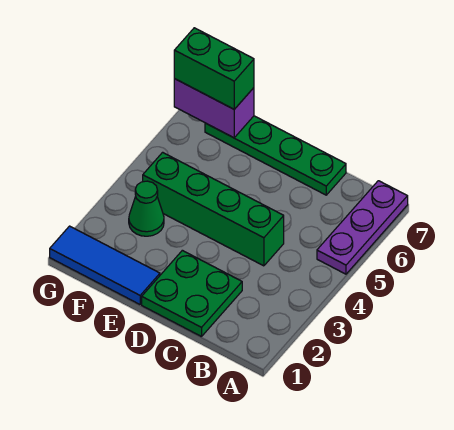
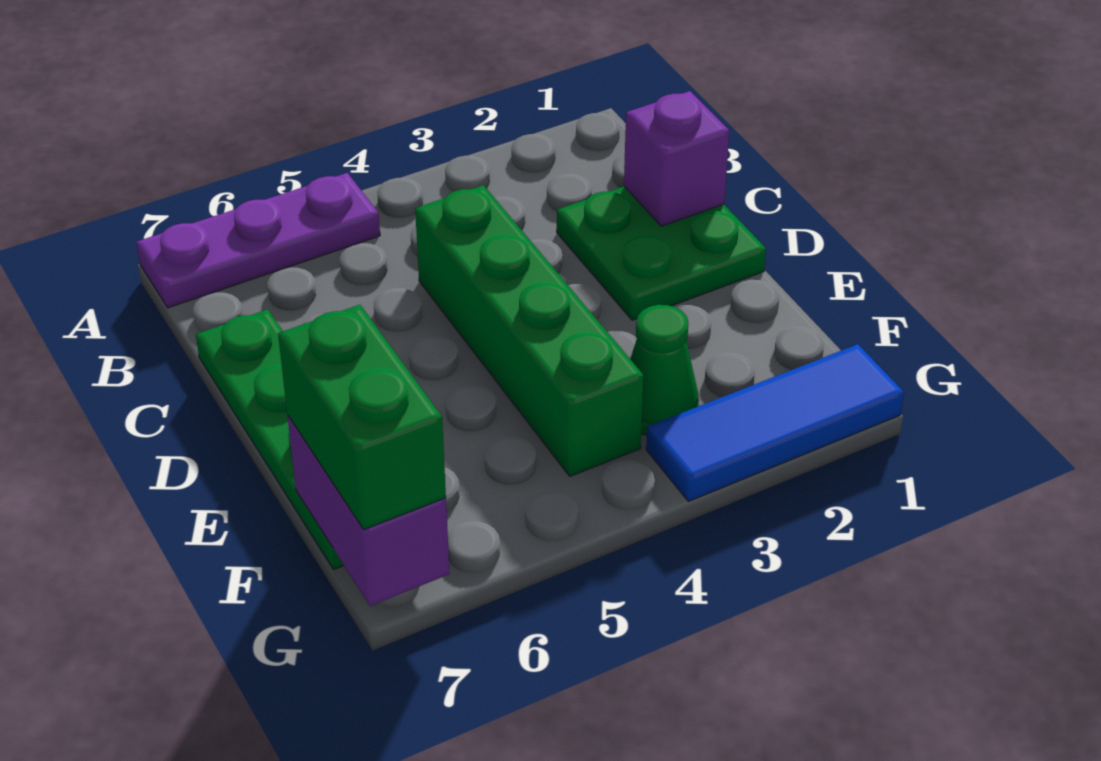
none -> purple 1x1 brick [624,91,729,226]
blue 1x3 tile [50,226,160,304] -> blue 1x3 tile turned to [646,344,904,501]

